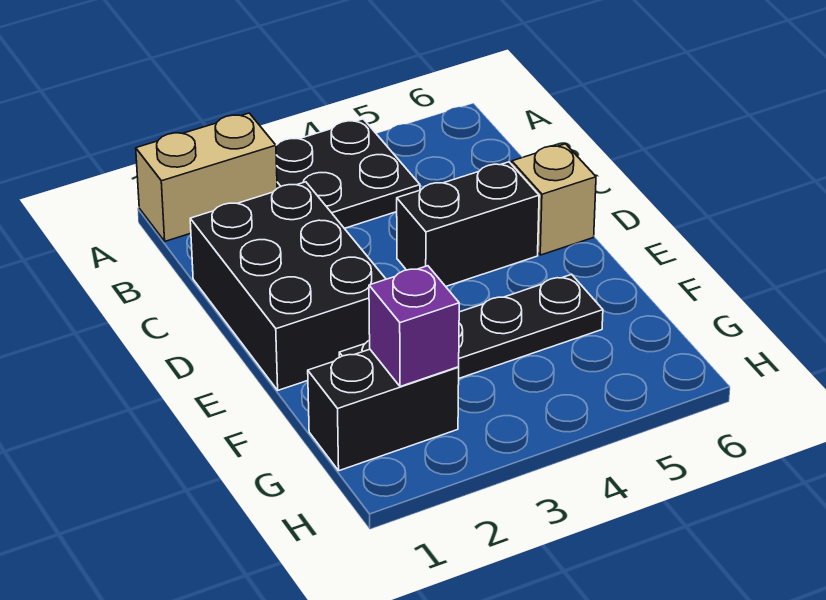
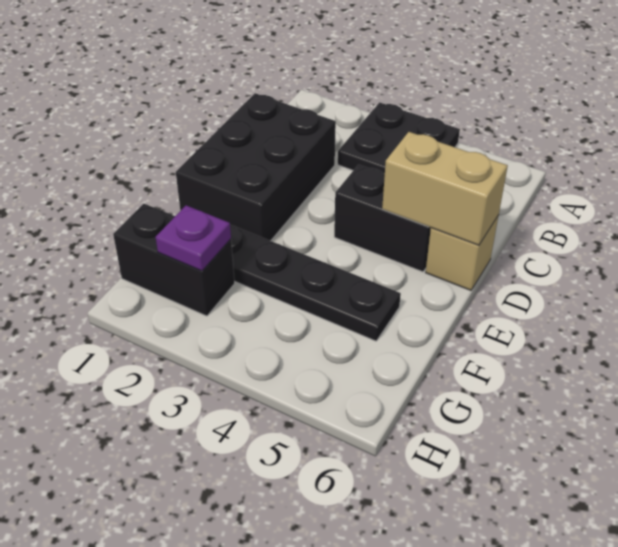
tan 1x2 brick [136,113,277,241] -> tan 1x2 brick moved to [382,132,508,245]
purple 1x1 brick [369,266,459,387] -> purple 1x1 plate [156,205,231,271]

